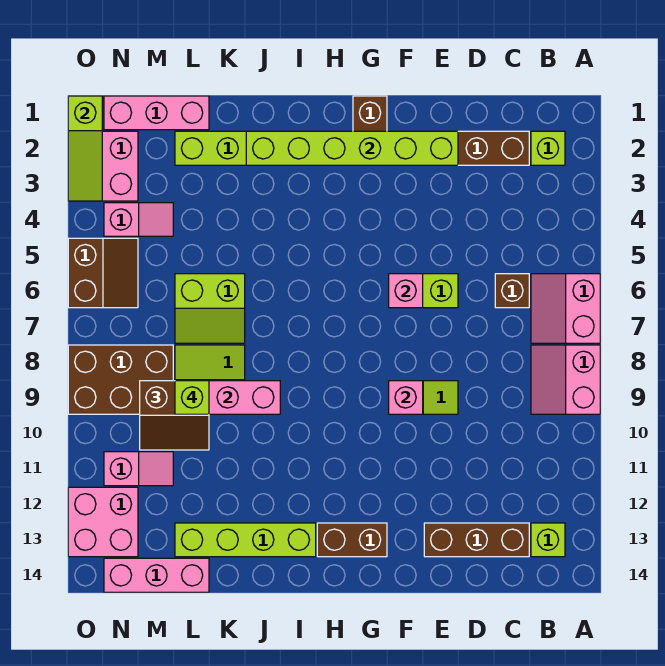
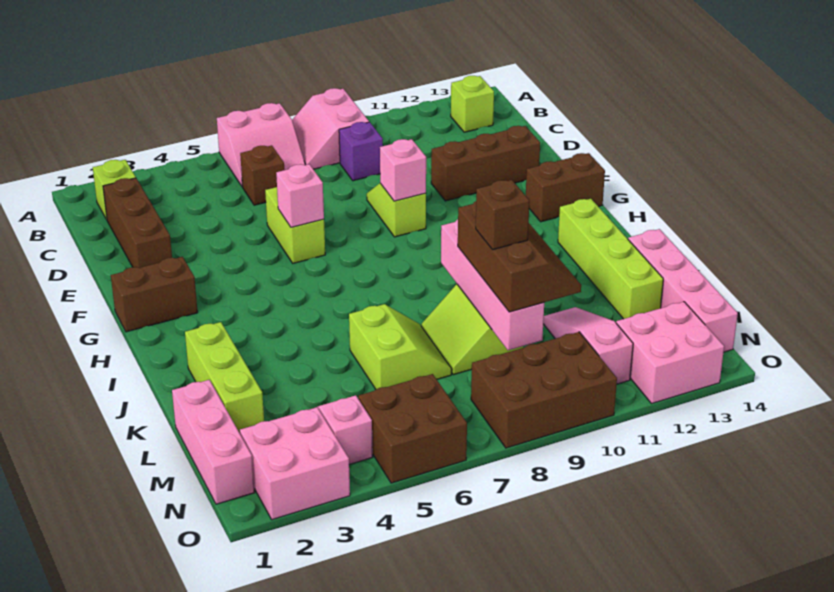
pink 2x2 slope [531,345,600,414] -> pink 2x2 slope turned to [292,88,369,169]
none -> purple 1x1 brick [339,122,383,181]
brown 1x3 brick [424,523,529,557] -> brown 1x3 brick turned to [431,126,540,201]
lime 1x6 brick [246,131,458,165] -> none
brown 1x2 brick [317,523,387,557] -> brown 1x2 brick turned to [526,153,605,222]
brown 2x2 slope [140,381,209,450] -> brown 2x3 slope [458,201,581,312]
lime 1x1 brick [175,381,209,414] -> brown 1x1 brick [476,180,529,250]
pink 1x3 brick [104,558,209,592] -> pink 1x4 brick [628,229,738,352]
brown 2x3 brick [68,345,173,414] -> brown 2x3 brick turned to [471,332,617,448]
pink 1x2 slope [104,452,173,486] -> pink 1x3 slope [543,307,633,384]
brown 2x2 slope [68,238,138,308] -> brown 2x2 brick [358,374,467,483]
lime 1x3 slope [68,96,102,201] -> none

